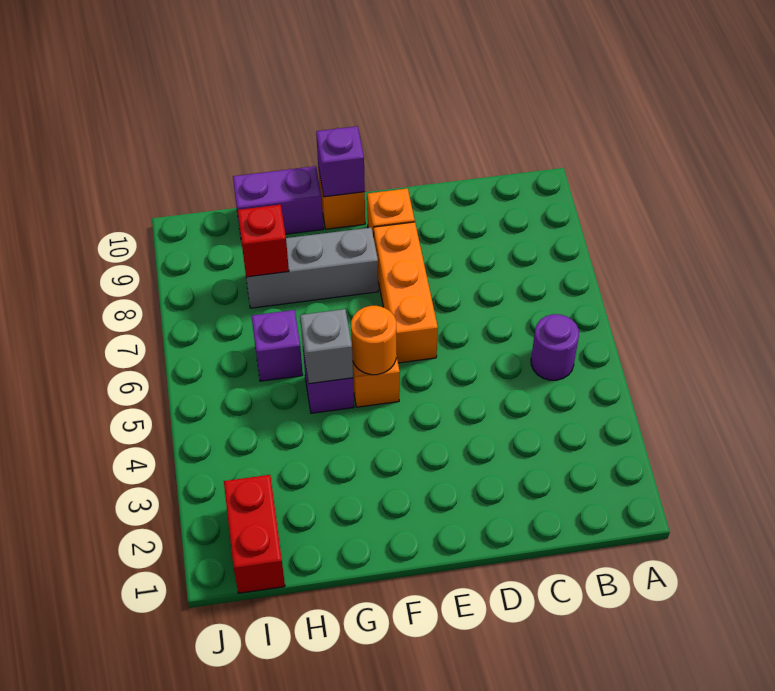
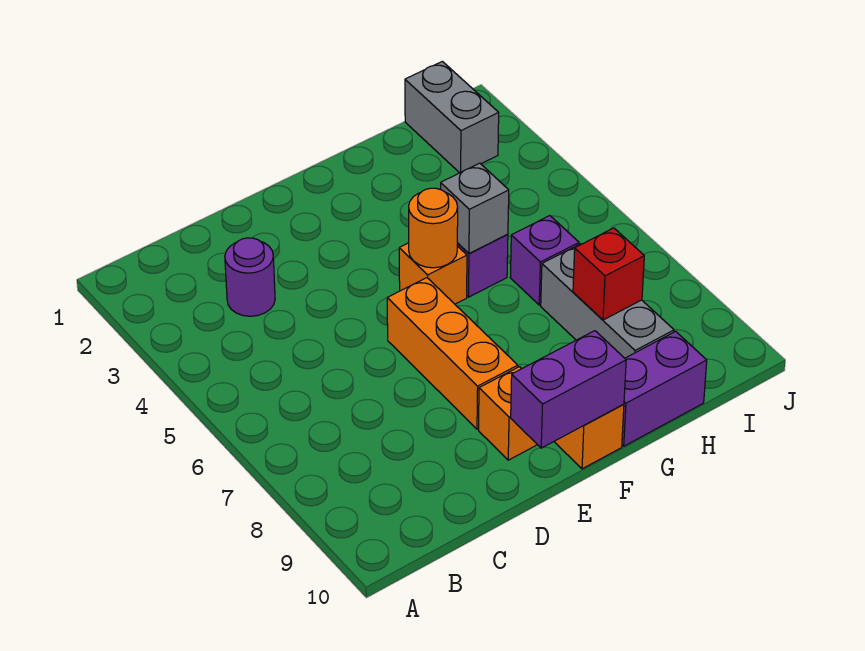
purple 1x1 round brick [531,314,579,380] -> purple 1x1 round brick moved to [225,238,275,316]
grey 1x3 brick [244,228,378,308] -> grey 1x3 brick turned to [541,244,674,358]
purple 1x1 brick [316,126,365,197] -> purple 1x2 brick [511,331,626,448]
red 1x2 brick [224,475,285,593] -> grey 1x2 brick [405,61,499,173]

